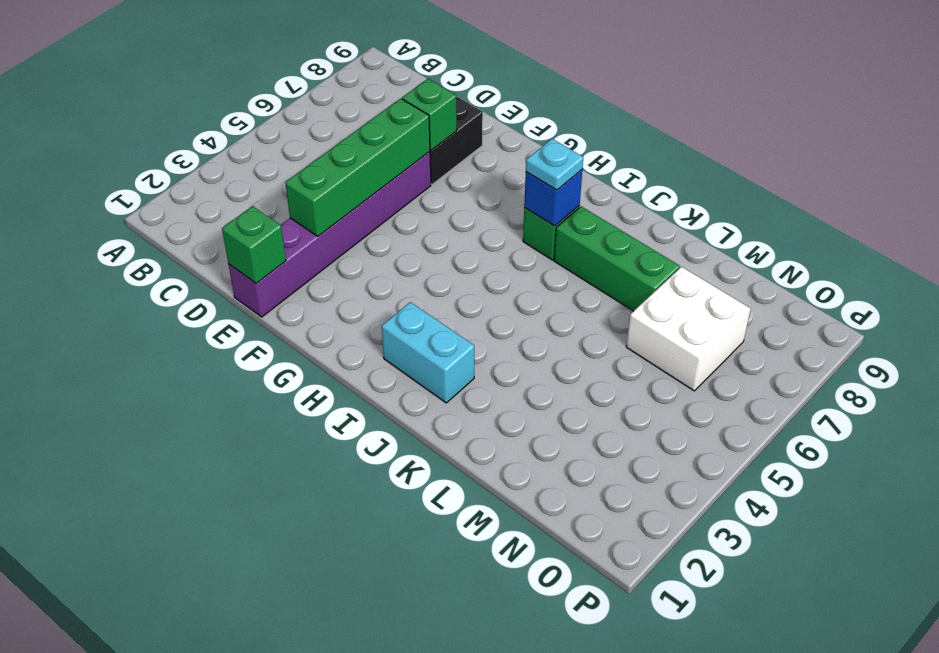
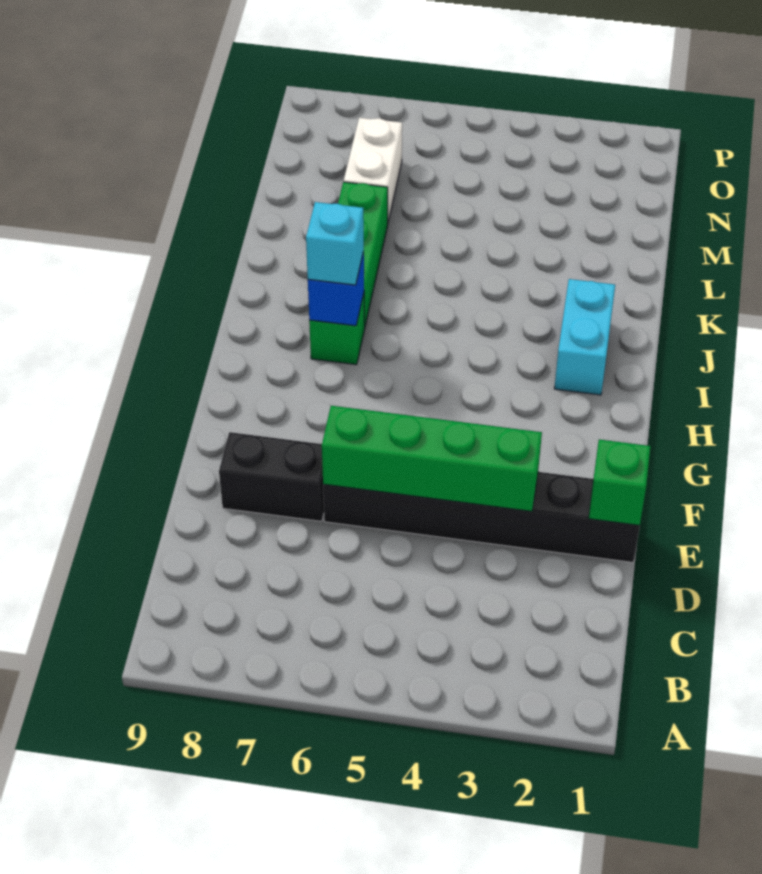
purple 1x6 brick [228,152,431,317] -> black 1x6 brick [323,472,640,562]
green 1x1 brick [402,79,457,150] -> none
cyan 1x1 plate [526,139,583,190] -> cyan 1x1 brick [306,202,364,285]
white 2x2 brick [626,267,751,391] -> white 1x2 brick [344,118,402,222]

